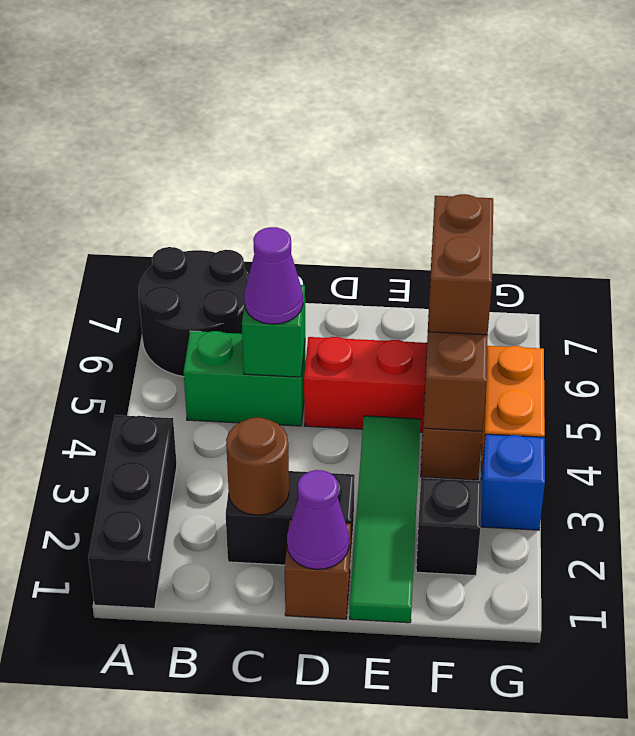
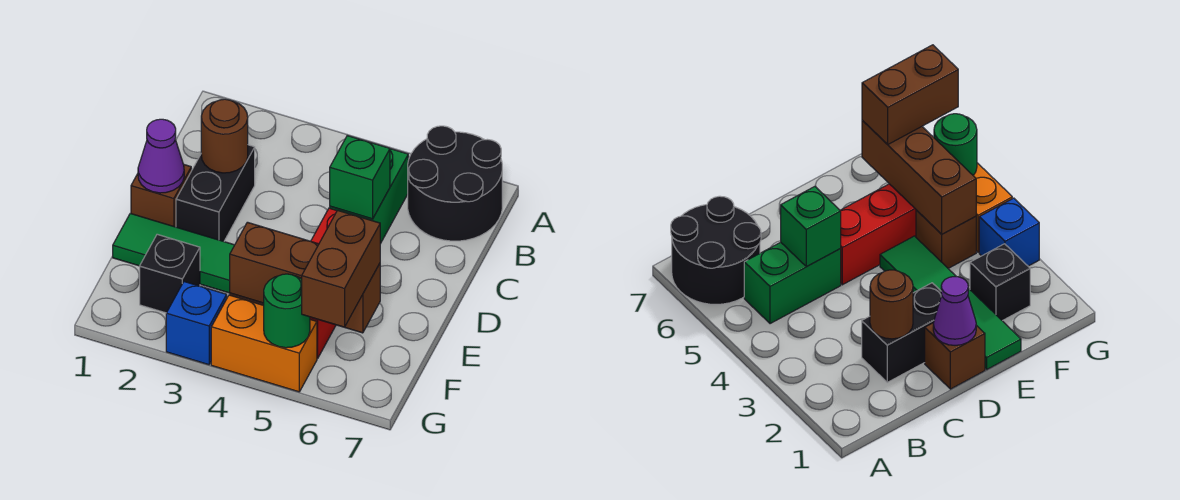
black 1x3 brick [88,415,177,608] -> none
purple 1x1 cone [244,227,303,324] -> none
brown 1x2 brick [428,194,493,335] -> brown 1x2 brick turned to [302,210,380,327]
none -> green 1x1 round brick [264,274,310,348]

